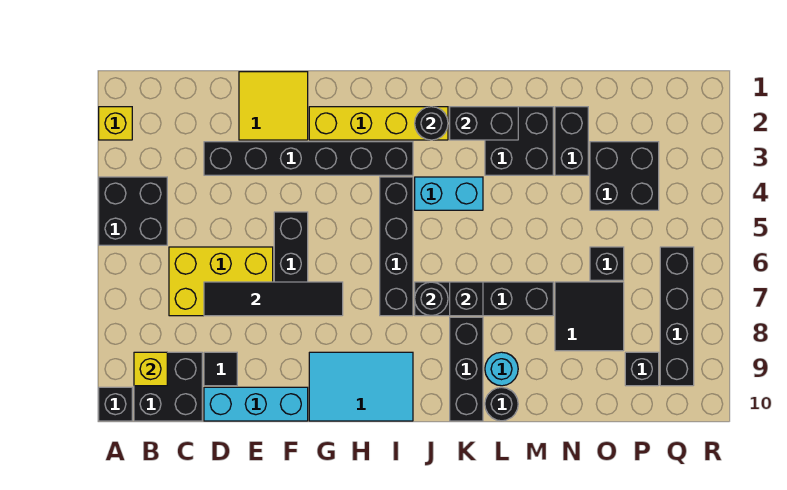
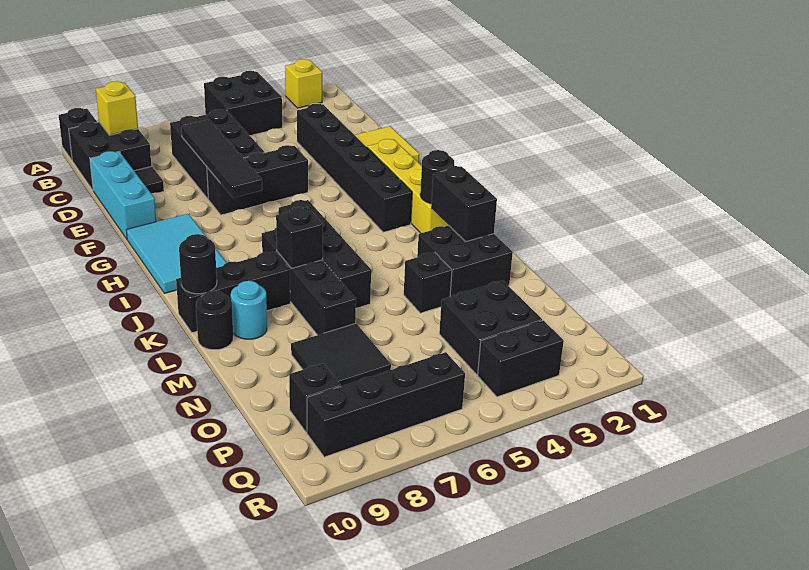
yellow 2x3 brick [169,247,273,316] -> black 2x3 brick [170,109,265,199]
black 1x4 brick [380,177,413,316] -> black 1x4 brick turned to [279,200,371,308]
cyan 1x2 brick [415,177,483,210] -> none
black 1x1 round brick [415,282,448,316] -> black 1x1 round brick moved to [179,234,217,294]
black 1x2 brick [555,107,588,175] -> black 1x2 brick moved to [478,320,564,397]
black 1x1 brick [590,247,624,280] -> black 1x1 brick moved to [404,252,452,313]

